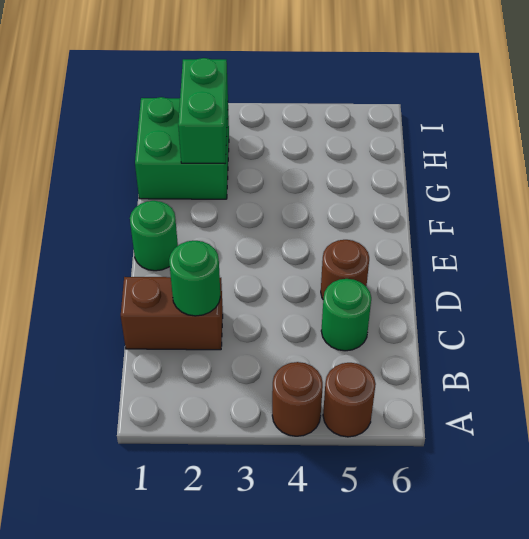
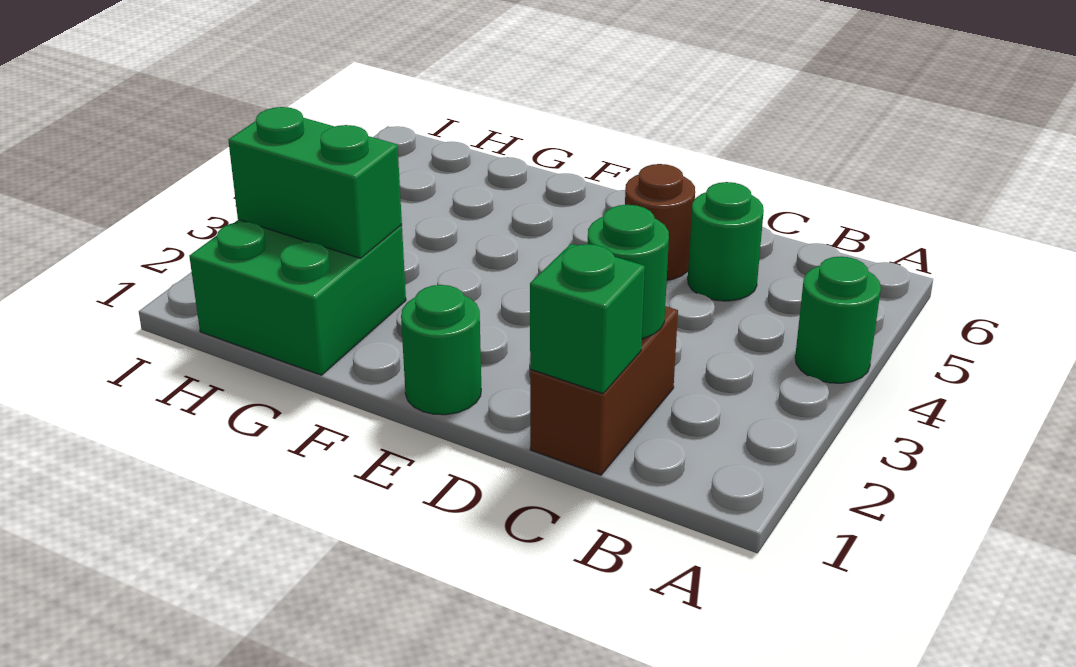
brown 1x1 round brick [272,362,323,436] -> green 1x1 round brick [795,257,881,383]
brown 1x1 round brick [323,363,376,437] -> none
none -> green 1x1 brick [530,244,645,393]

